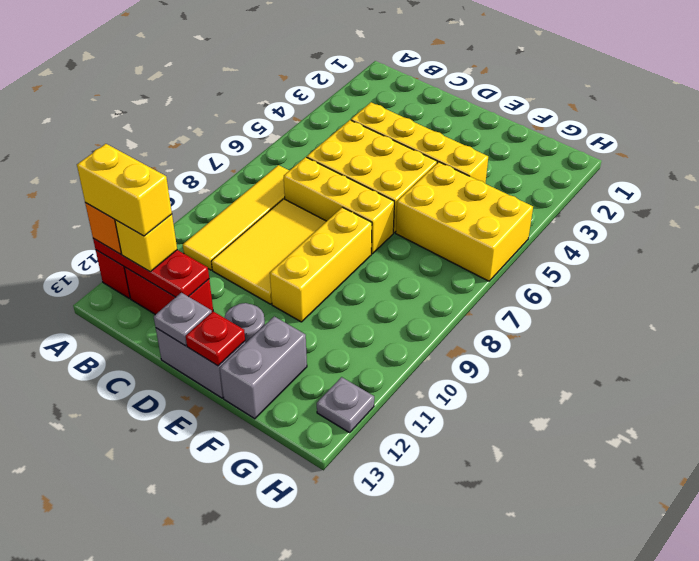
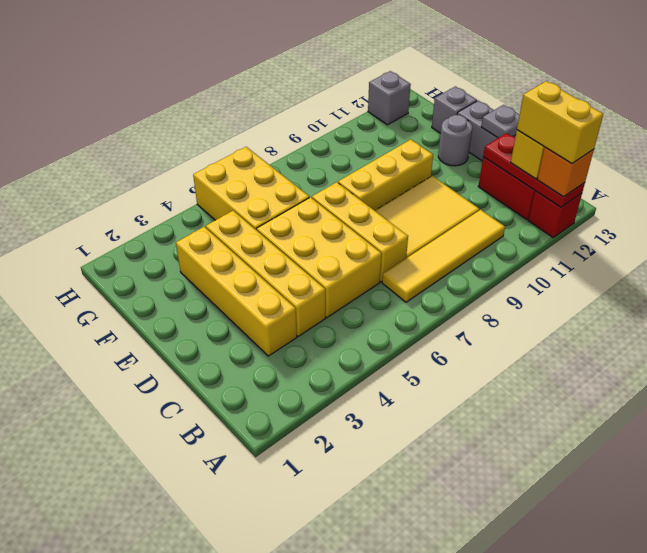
none -> yellow 1x4 brick [176,227,297,356]
red 1x1 plate [186,311,245,366] -> none
grey 1x2 brick [220,316,307,419] -> grey 1x1 brick [432,86,477,133]
grey 1x1 plate [317,377,374,433] -> grey 1x1 brick [368,71,411,125]

